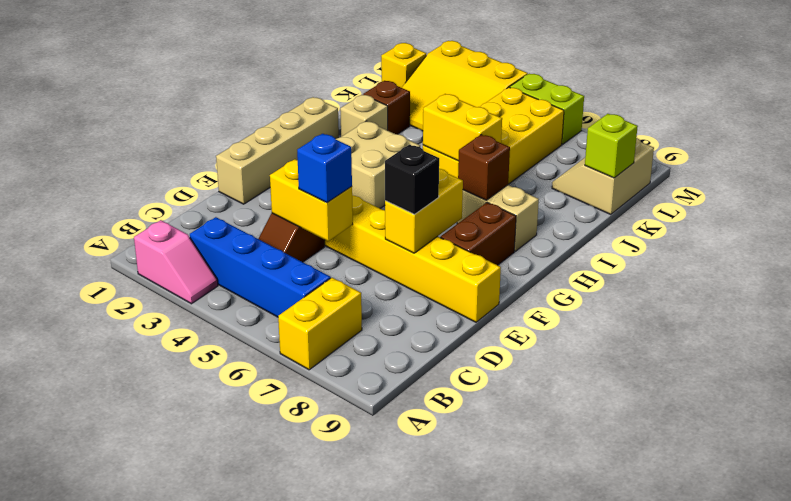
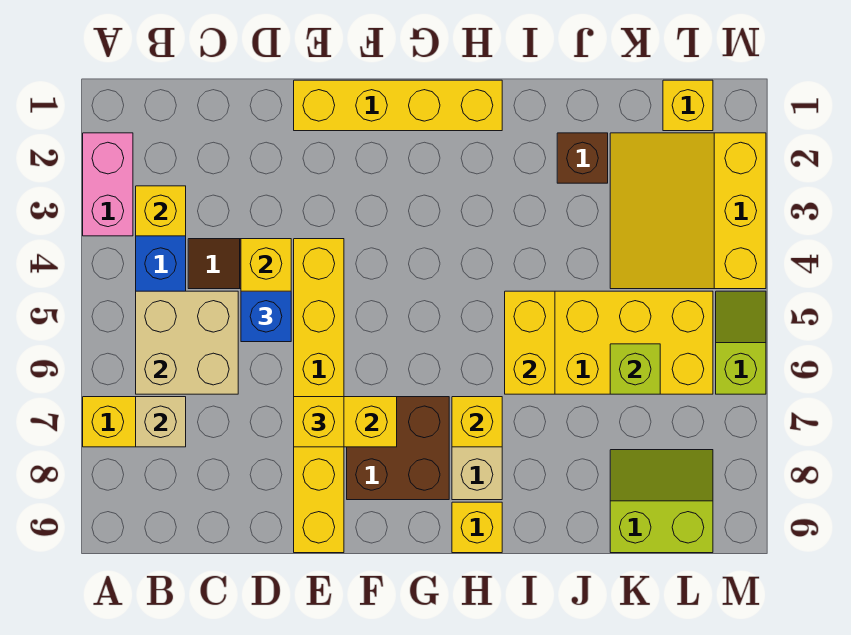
pink 1x2 slope [134,220,218,304] -> pink 1x2 brick [83,133,133,236]
none -> yellow 1x1 brick [136,186,186,236]
tan 1x4 brick [216,97,339,204] -> yellow 1x4 brick [294,80,502,131]
black 1x1 brick [385,145,439,215] -> yellow 1x1 brick [294,397,344,447]
brown 1x2 brick [440,203,516,265] -> brown 2x2 brick [347,397,449,500]
tan 2x2 brick [336,121,420,208] -> tan 2x2 brick moved to [136,291,238,394]
brown 1x1 brick [458,135,510,200] -> yellow 1x1 brick [452,397,502,447]
none -> yellow 1x1 brick [452,502,502,553]
tan 1x1 brick [340,95,388,137] -> tan 1x1 brick moved to [136,397,186,447]
tan 2x2 slope [552,138,654,215] -> lime 2x2 slope [610,450,713,553]
lime 1x1 brick [585,114,638,178] -> lime 1x1 brick moved to [610,344,660,394]
lime 1x2 brick [510,74,584,144] -> lime 1x2 slope [716,291,766,394]

